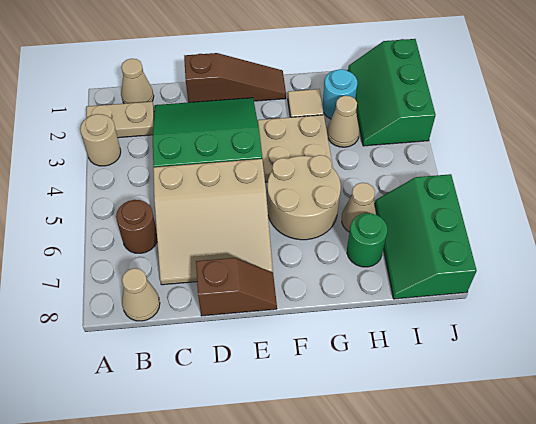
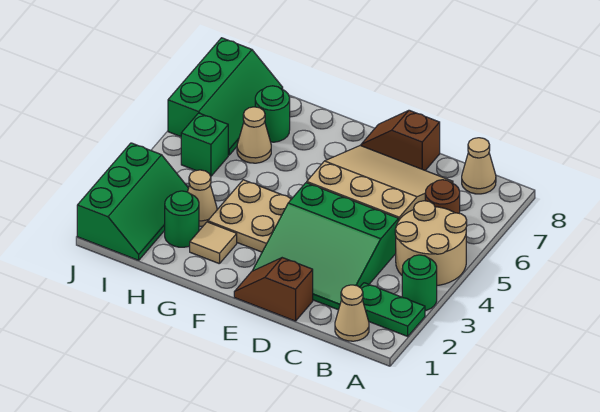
tan 1x2 plate [86,101,154,138] -> green 1x2 plate [360,283,425,336]
tan 1x1 round brick [80,114,121,166] -> green 1x1 round brick [402,255,437,311]
brown 1x3 slope [184,53,286,102] -> brown 1x2 slope [234,258,313,321]
tan 2x2 round brick [267,155,341,240] -> tan 2x2 round brick moved to [395,201,467,285]
cyan 1x1 round brick [323,69,357,119] -> green 1x1 round brick [165,191,199,247]
none -> green 1x1 brick [181,113,228,176]

